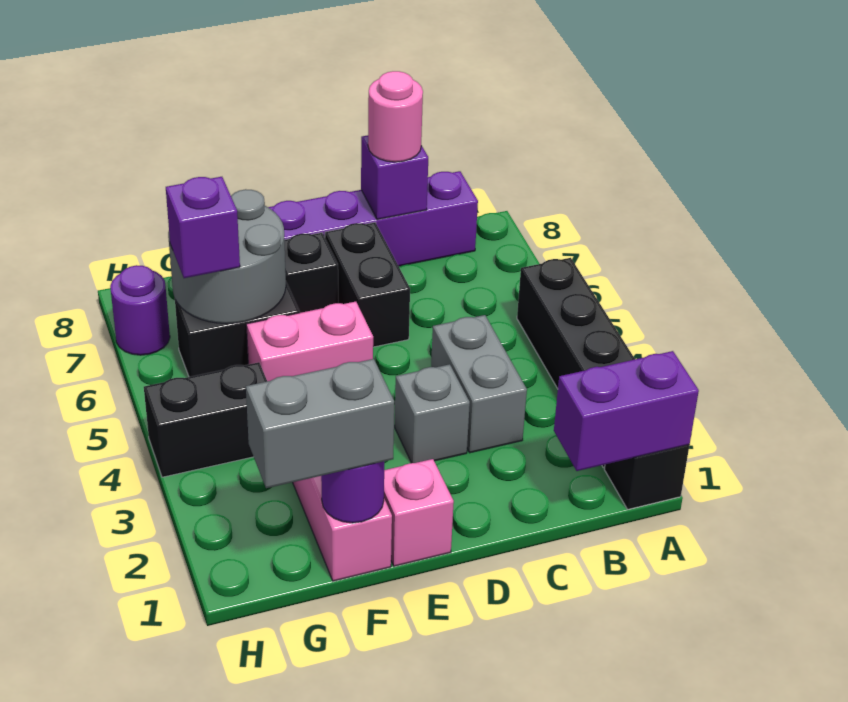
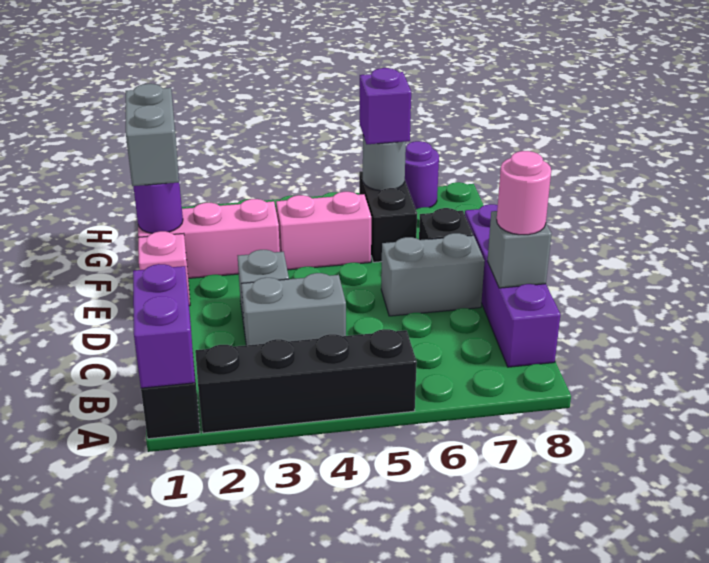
purple 1x1 brick [361,135,428,220] -> grey 1x1 brick [487,211,552,288]
black 1x2 brick [325,222,410,347] -> grey 1x2 brick [381,233,485,316]
pink 1x2 brick [246,302,373,381] -> pink 1x2 brick turned to [276,192,371,270]
grey 2x2 round brick [168,189,286,323] -> grey 1x1 round brick [363,136,406,191]
black 1x2 brick [144,362,267,477] -> none

